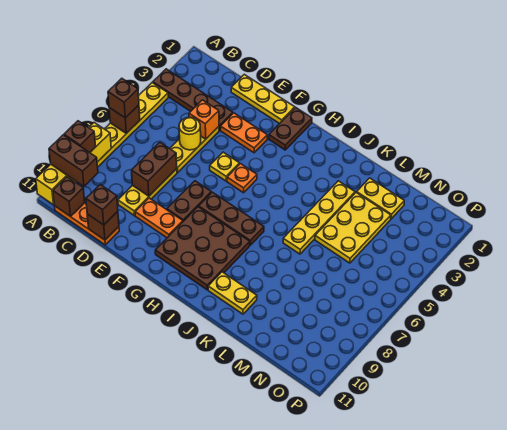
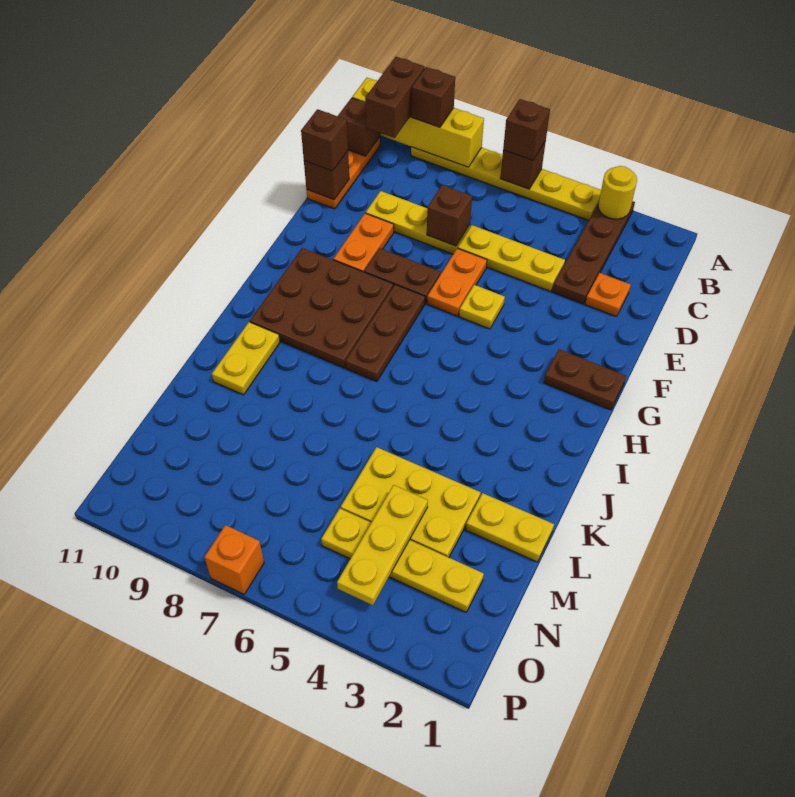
yellow 1x3 plate [231,74,295,124] -> yellow 1x3 plate moved to [337,485,428,605]
orange 1x1 brick [189,100,219,139] -> orange 1x1 brick moved to [204,525,264,594]
yellow 1x1 round brick [179,117,201,150] -> yellow 1x1 round brick moved to [598,166,637,219]
brown 1x2 brick [132,142,177,196] -> brown 1x1 brick [427,185,472,246]
orange 1x2 plate [221,113,267,153] -> orange 1x2 plate moved to [427,248,487,316]
orange 1x1 plate [227,164,257,193] -> orange 1x1 plate moved to [585,273,631,317]
yellow 1x4 plate [283,181,355,254] -> yellow 1x4 plate moved to [321,508,484,612]
yellow 1x2 plate [357,178,404,219] -> yellow 1x2 plate turned to [466,493,554,562]

